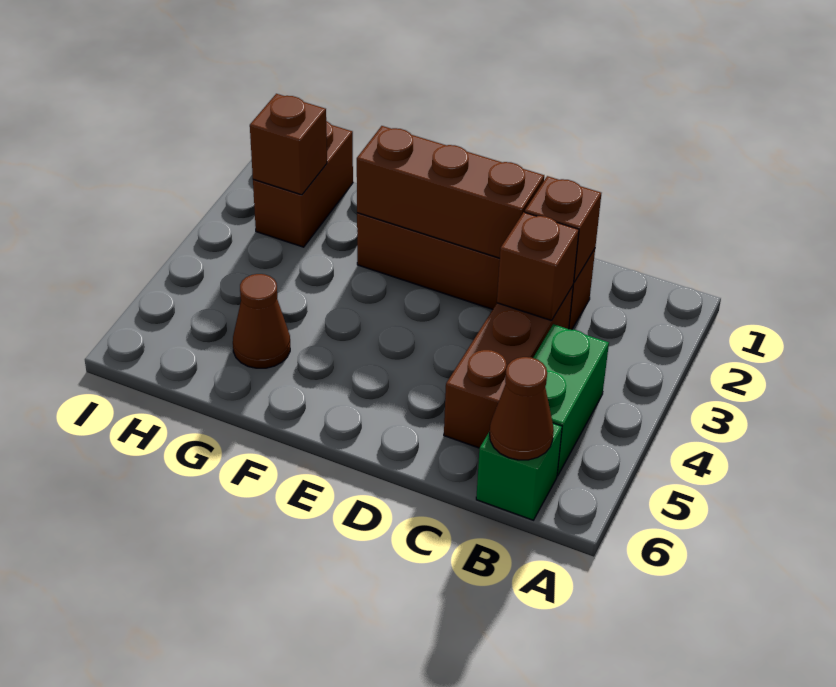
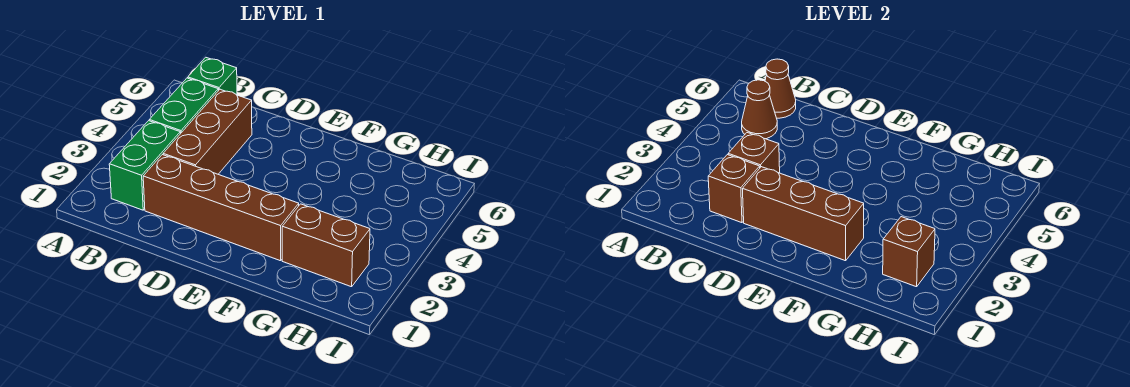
none -> green 1x2 brick [109,121,180,210]
brown 1x1 cone [233,274,290,368] -> brown 1x1 cone moved to [742,80,777,139]
brown 1x2 brick [253,121,353,247] -> brown 1x2 brick turned to [282,204,370,287]

